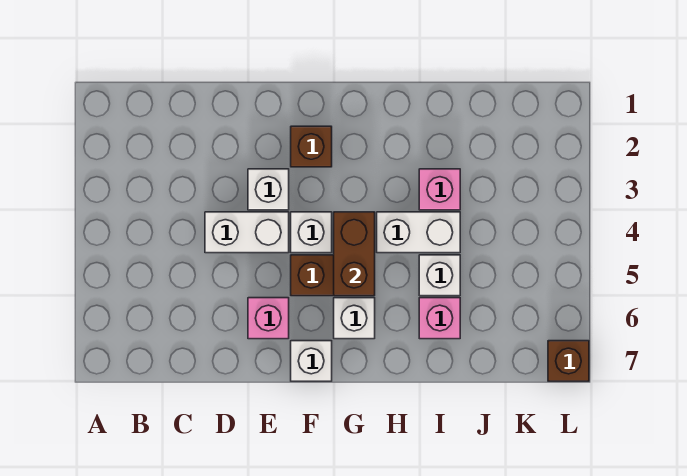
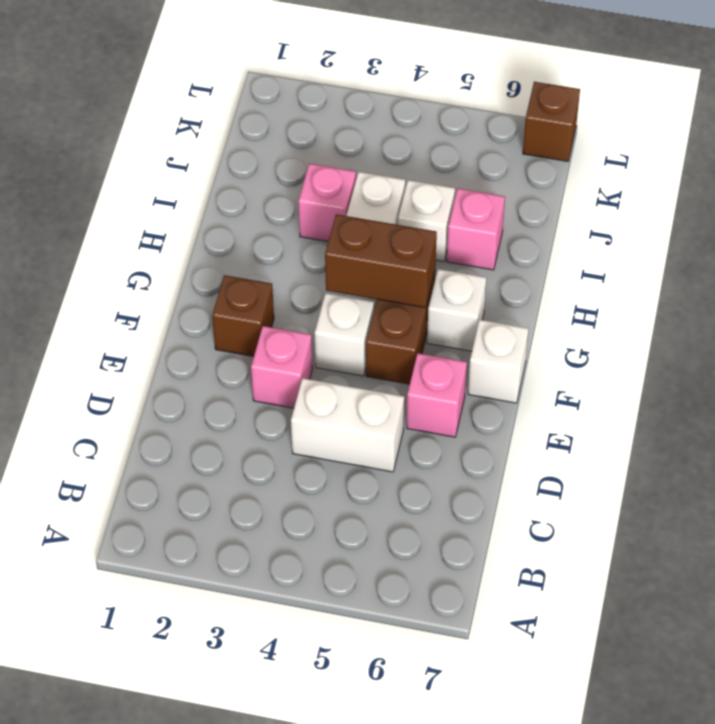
white 1x2 brick [205,212,289,253] -> white 1x2 brick turned to [291,378,404,472]
white 1x1 brick [248,169,289,210] -> pink 1x1 brick [251,326,313,408]

